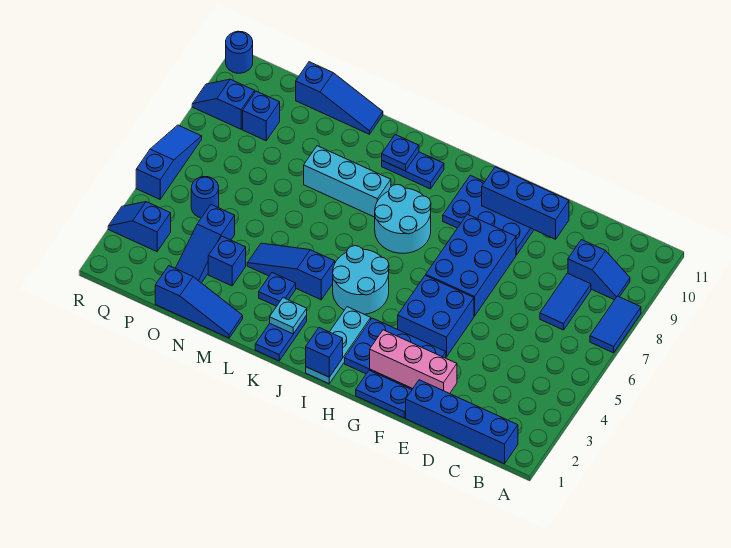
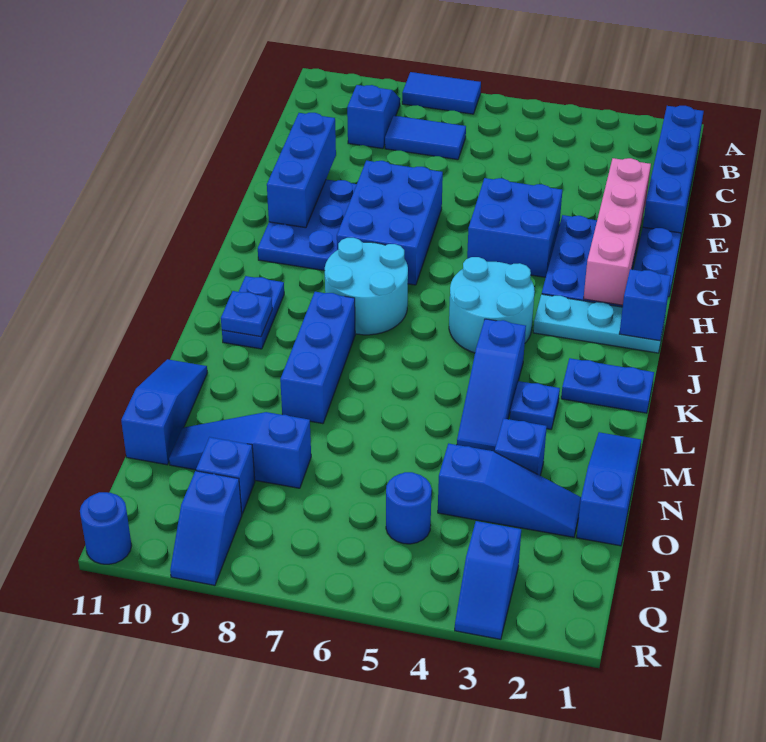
pink 1x3 brick [370,330,457,394] -> pink 1x4 brick [584,158,651,306]
blue 2x3 brick [426,214,516,316] -> blue 2x3 brick turned to [337,161,443,285]
cyan 1x1 plate [270,298,307,334] -> none
cyan 1x3 brick [304,146,391,217] -> blue 1x3 brick [280,292,355,424]
blue 1x3 slope [136,125,202,199] -> blue 1x3 slope moved to [169,412,311,488]

